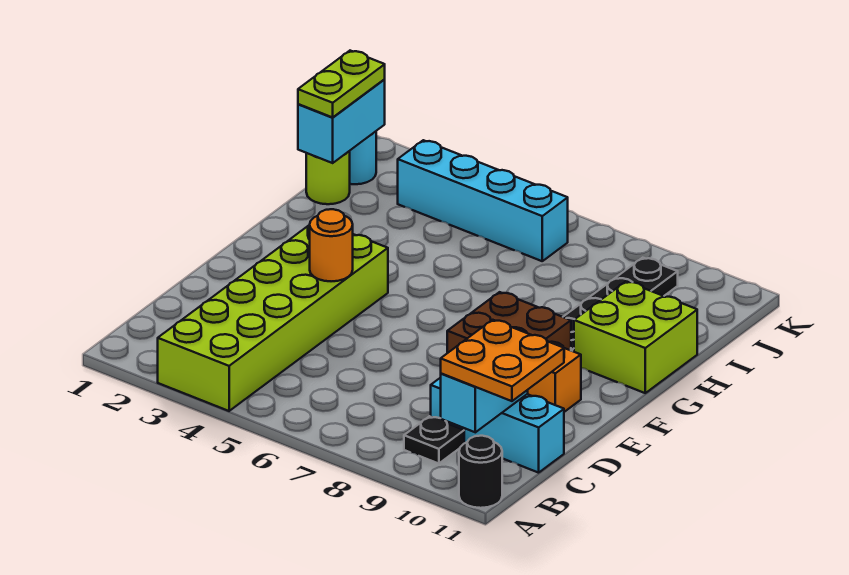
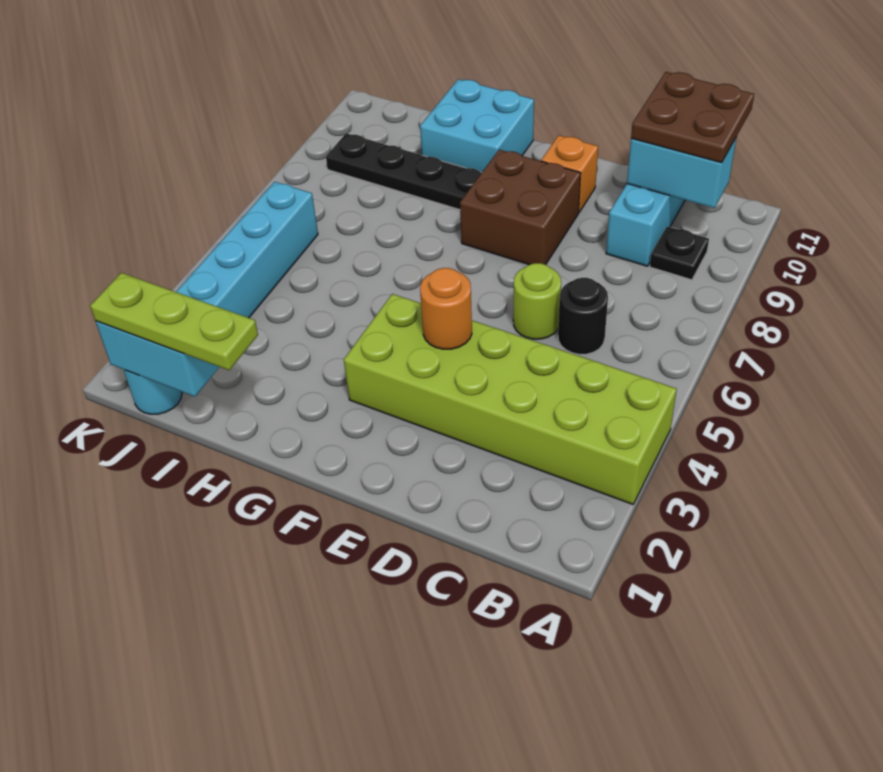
black 1x1 round brick [459,436,502,508] -> black 1x1 round brick moved to [558,278,608,354]
orange 2x2 plate [441,320,564,401] -> brown 2x2 plate [631,72,754,163]
lime 2x2 brick [574,281,697,393] -> cyan 2x2 brick [420,79,534,173]
lime 1x1 round brick [306,151,350,204] -> lime 1x1 round brick moved to [513,263,561,339]
lime 1x2 plate [298,51,385,117] -> lime 1x3 plate [90,273,258,370]

